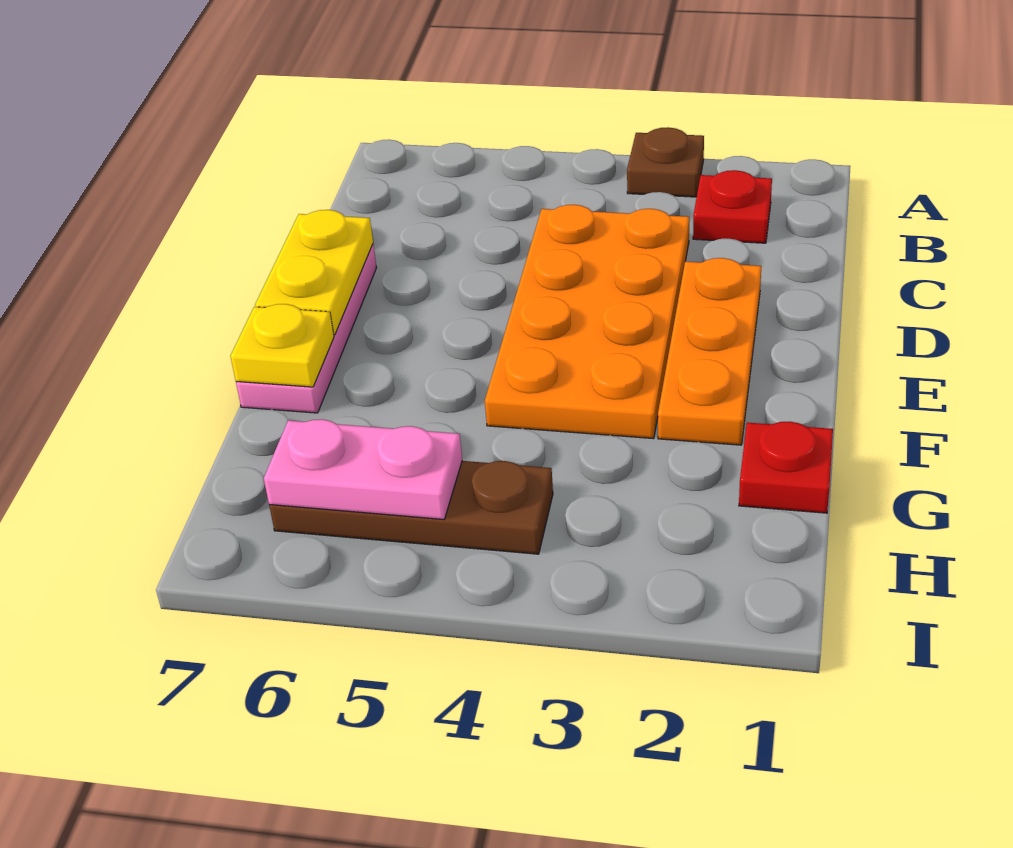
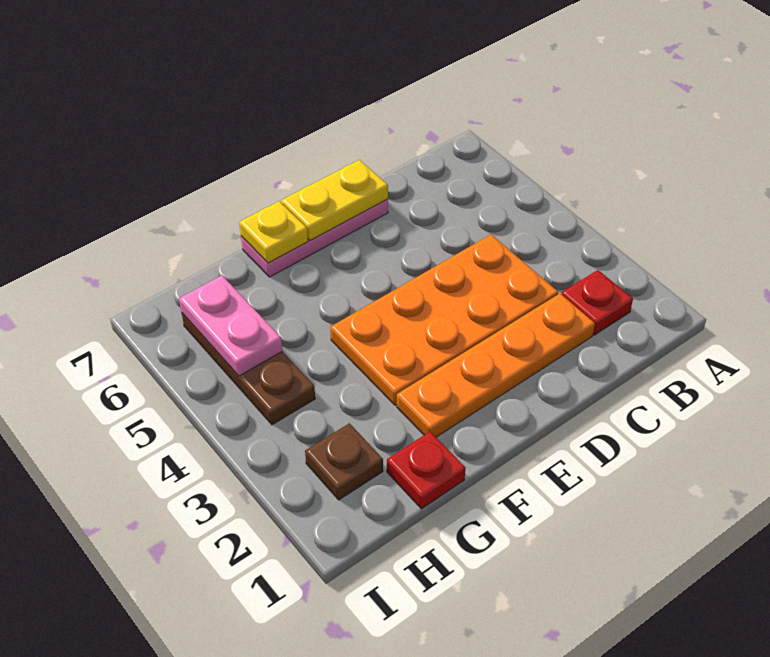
brown 1x1 plate [627,127,704,197] -> brown 1x1 plate moved to [305,423,383,500]
orange 1x3 plate [658,258,761,445] -> orange 1x4 plate [397,294,595,437]

